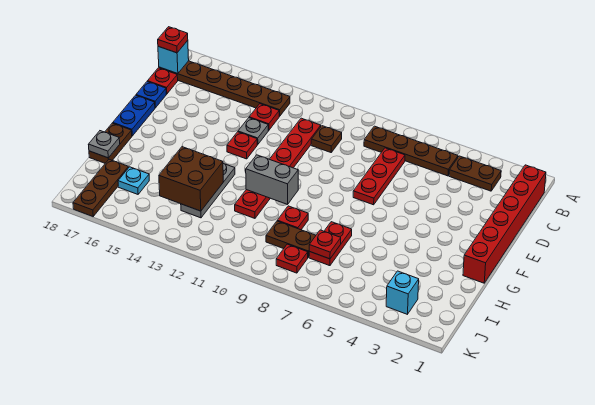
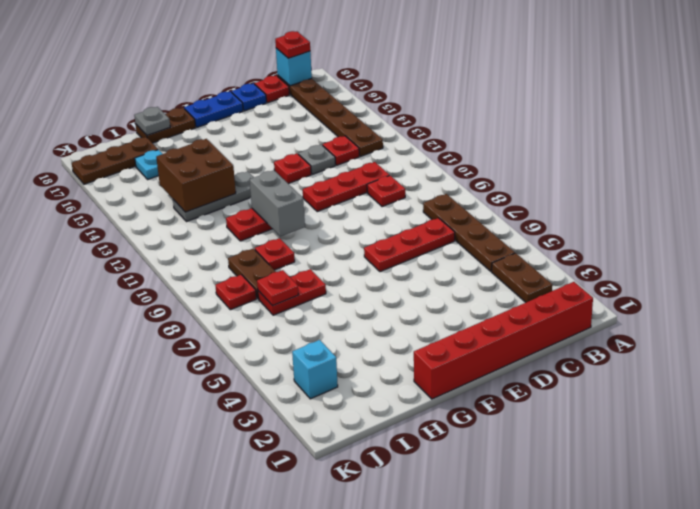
brown 1x1 plate [311,126,342,152] -> red 1x1 plate [367,176,405,207]

